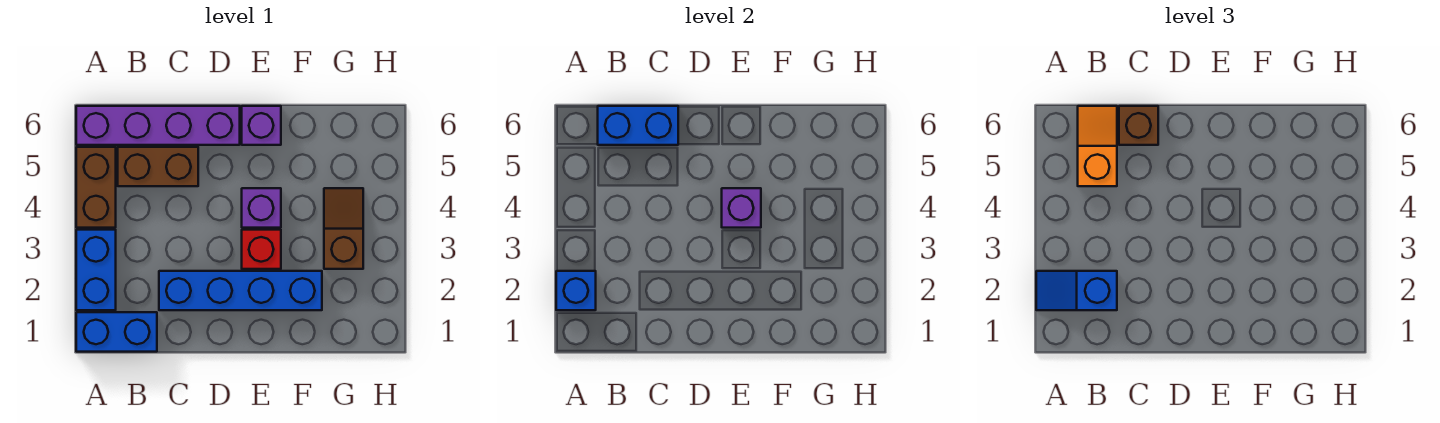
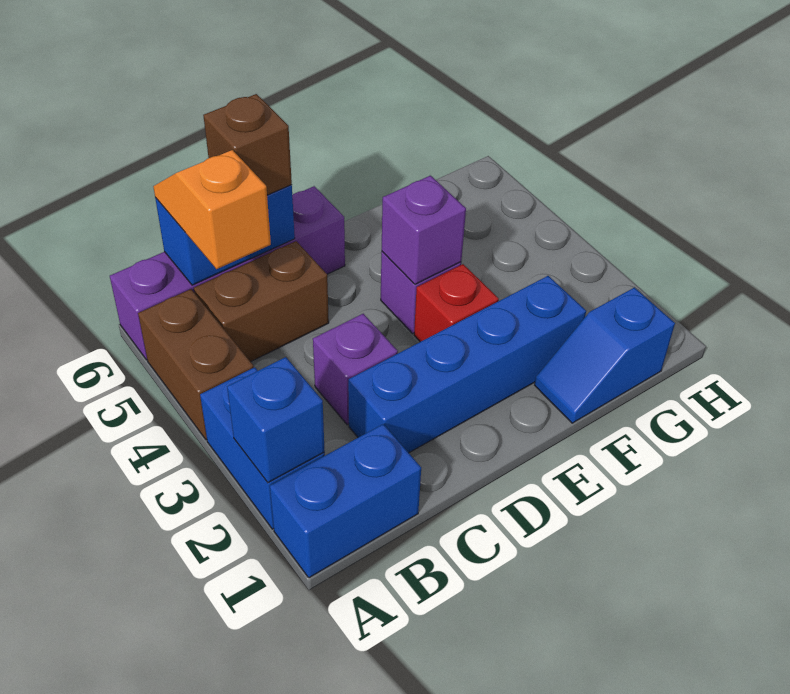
blue 1x2 slope [1036,271,1117,310] -> blue 1x2 slope moved to [535,288,675,423]
purple 1x1 brick [242,106,281,145] -> purple 1x1 brick moved to [313,314,398,425]
brown 1x2 slope [324,188,363,269] -> none

